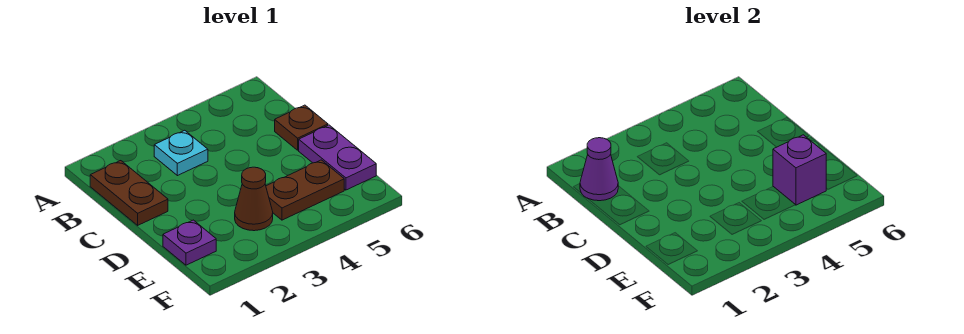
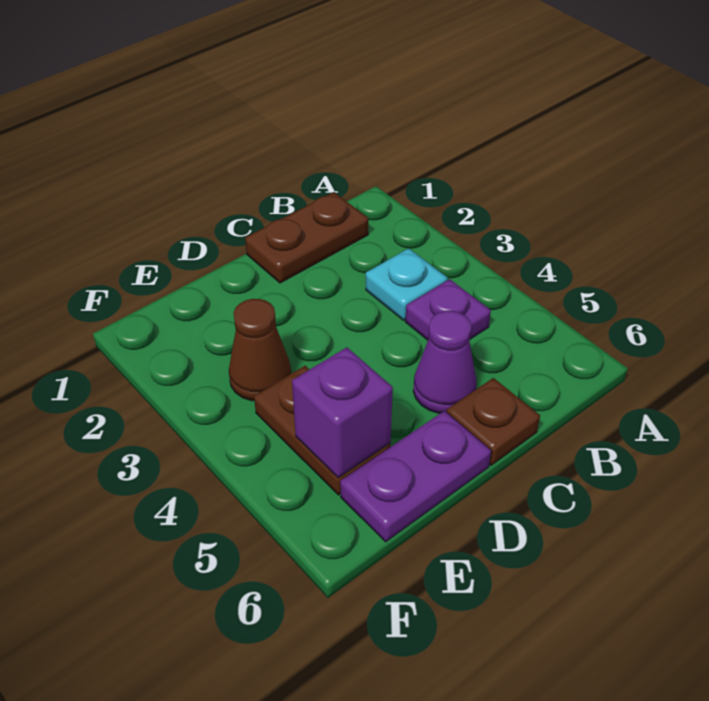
purple 1x1 cone [580,138,618,201] -> purple 1x1 cone moved to [413,311,476,413]
purple 1x1 plate [163,220,216,265] -> purple 1x1 plate moved to [405,279,491,340]

